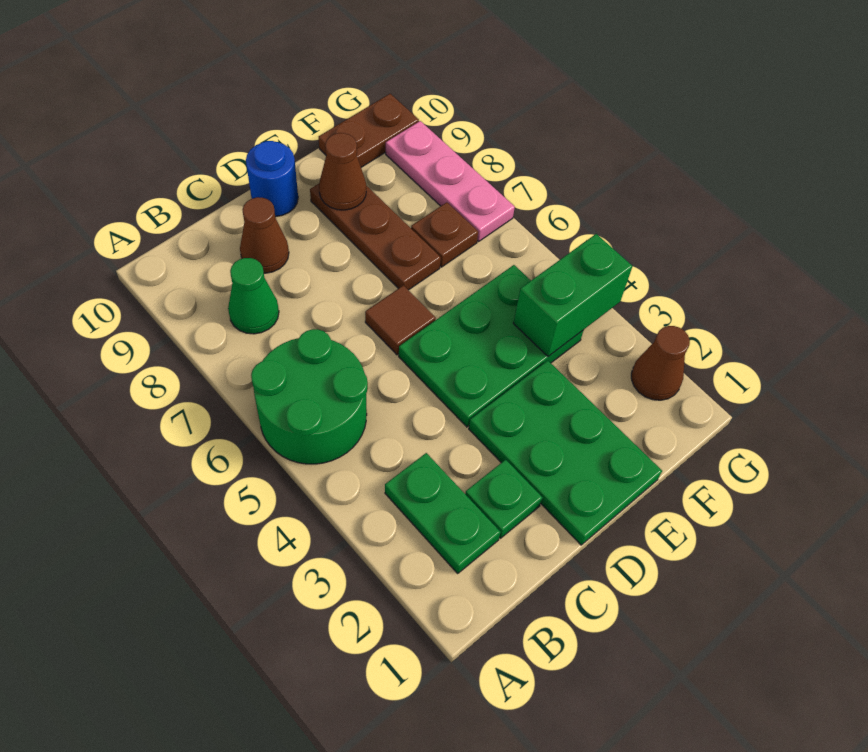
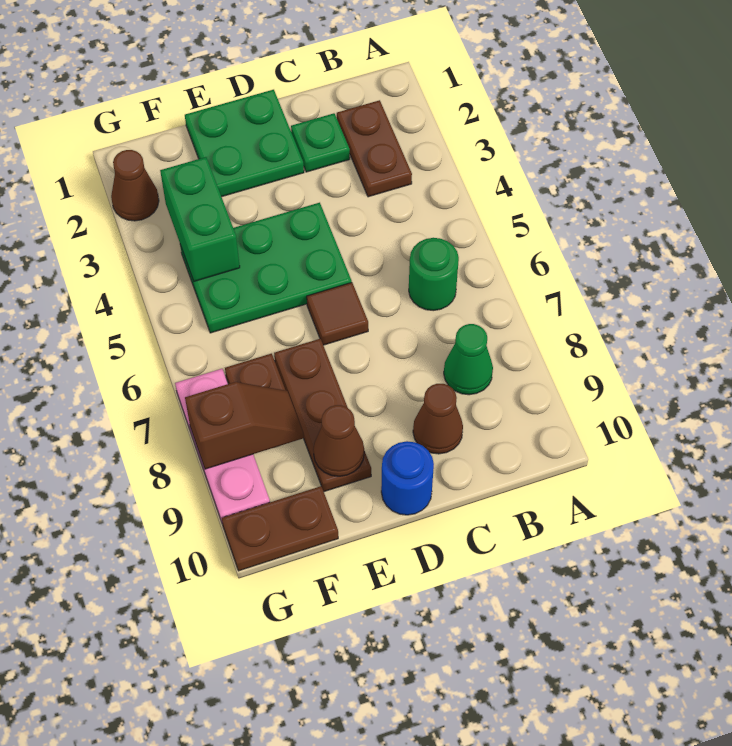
green 2x2 round brick [251,329,368,464] -> green 1x1 round brick [409,238,459,311]
green 1x2 plate [385,453,501,573] -> brown 1x2 plate [337,100,412,197]
green 2x3 plate [469,360,662,545] -> green 2x2 plate [185,90,304,197]
green 1x2 brick [513,234,632,356] -> green 1x2 brick turned to [160,157,240,281]
none -> brown 1x2 slope [185,382,304,469]

